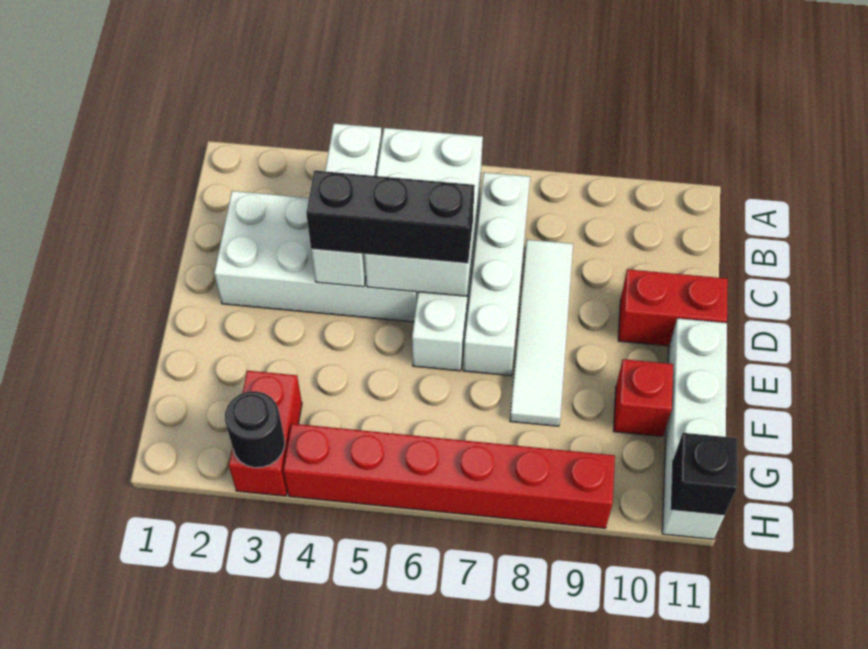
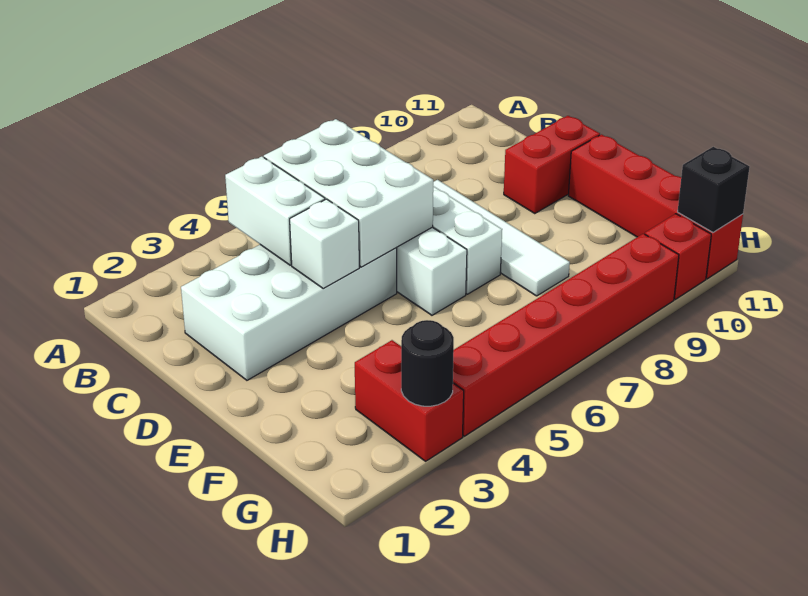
black 1x3 brick [306,171,475,263] -> none
white 1x4 brick [662,318,727,539] -> red 1x4 brick [568,134,743,279]
red 1x1 brick [614,359,673,436] -> red 1x1 brick moved to [645,214,711,299]

